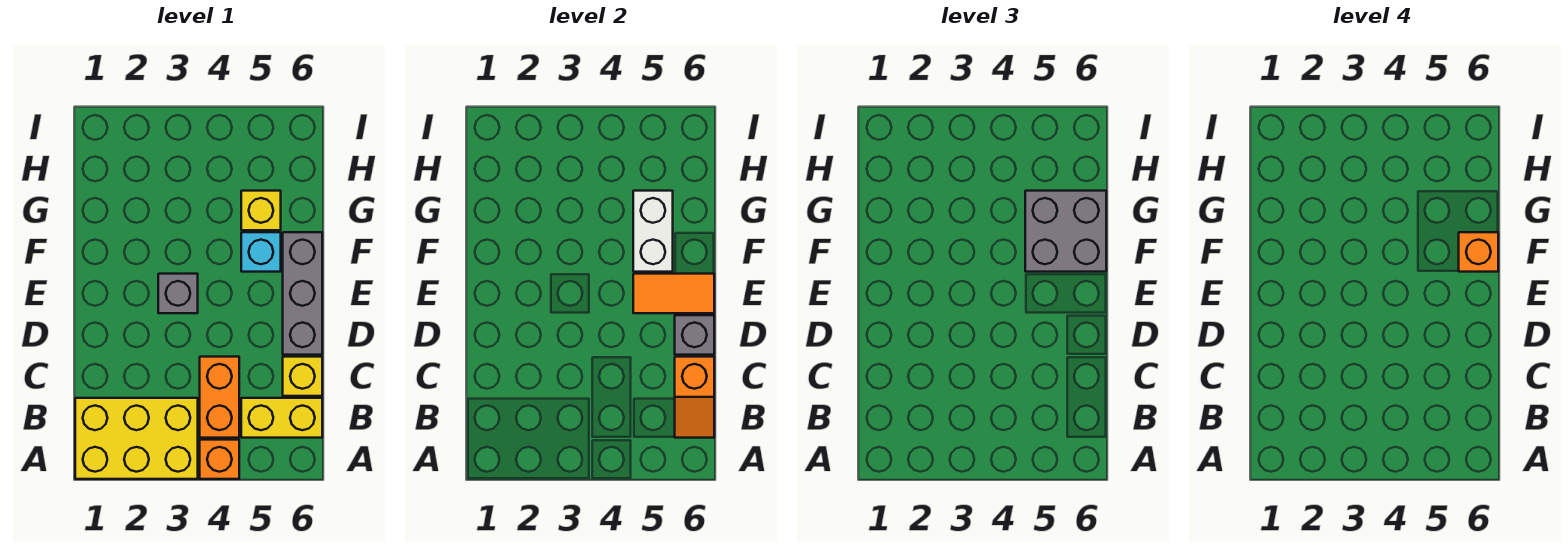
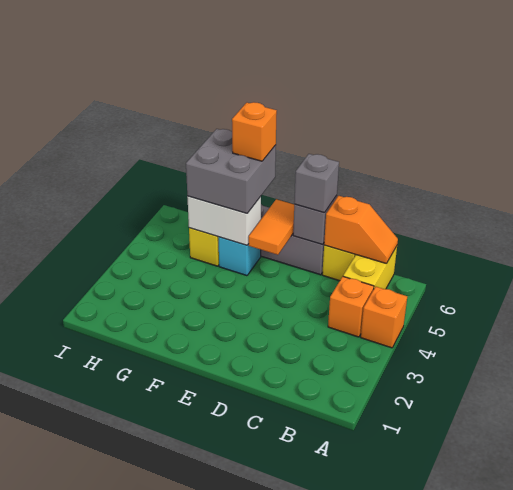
yellow 2x3 brick [75,398,198,479] -> none
orange 1x2 brick [200,357,239,438] -> orange 1x1 brick [328,277,374,337]
grey 1x1 brick [158,274,198,313] -> grey 1x1 brick moved to [294,154,339,213]

